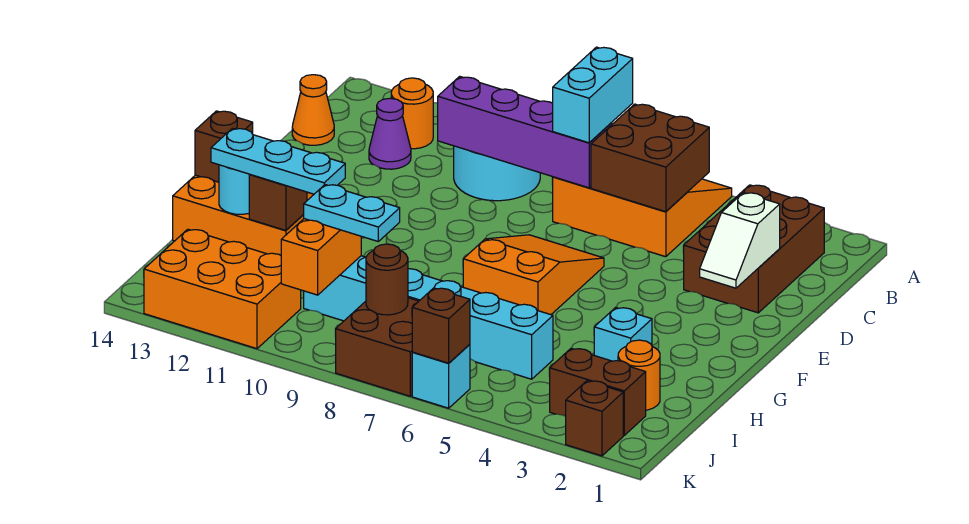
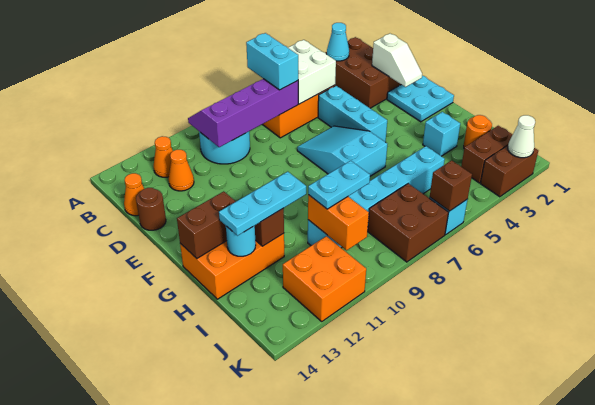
none -> cyan 1x1 cone [327,23,349,61]
brown 2x2 brick [591,104,709,212] -> white 2x2 brick [288,40,336,104]
orange 1x1 round brick [391,78,433,149] -> orange 1x1 cone [154,136,173,177]
purple 1x1 cone [369,98,411,169] -> orange 1x1 cone [169,150,194,191]
none -> cyan 1x3 brick [318,86,387,142]
none -> cyan 2x2 plate [387,76,454,122]
orange 2x3 slope [463,235,604,315] -> cyan 2x3 slope [297,126,387,176]
brown 1x1 brick [195,111,253,182] -> brown 1x2 brick [177,191,236,258]
brown 1x1 round brick [366,244,408,315] -> brown 1x1 round brick moved to [136,188,166,230]
orange 2x3 brick [144,229,301,349] -> orange 2x2 brick [283,236,366,321]
brown 1x1 brick [566,381,623,456] -> brown 1x2 brick [480,145,538,197]
none -> white 1x1 cone [508,115,535,158]

